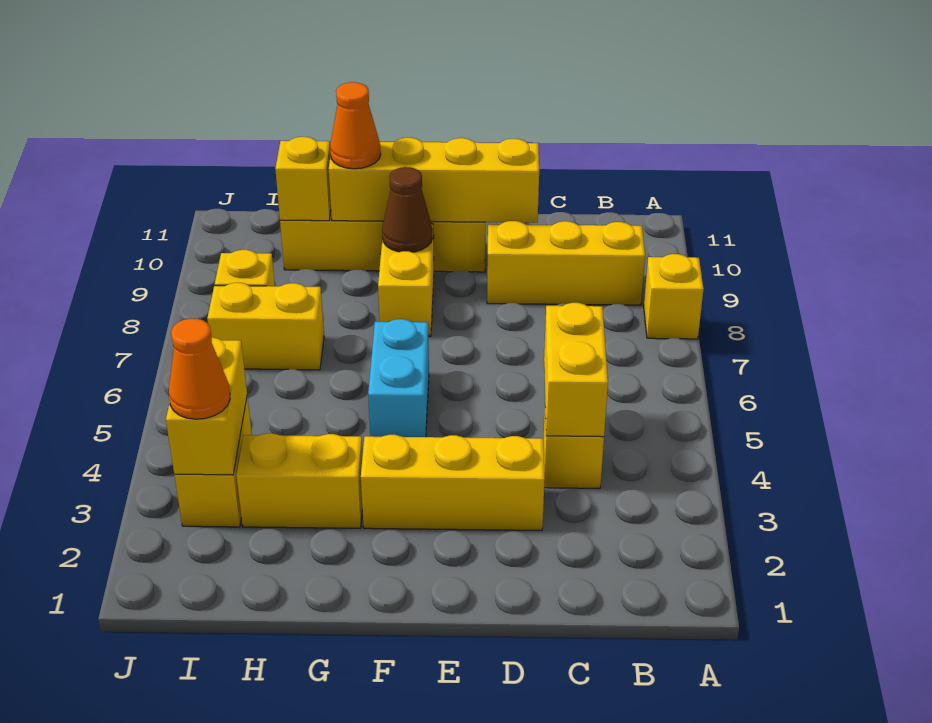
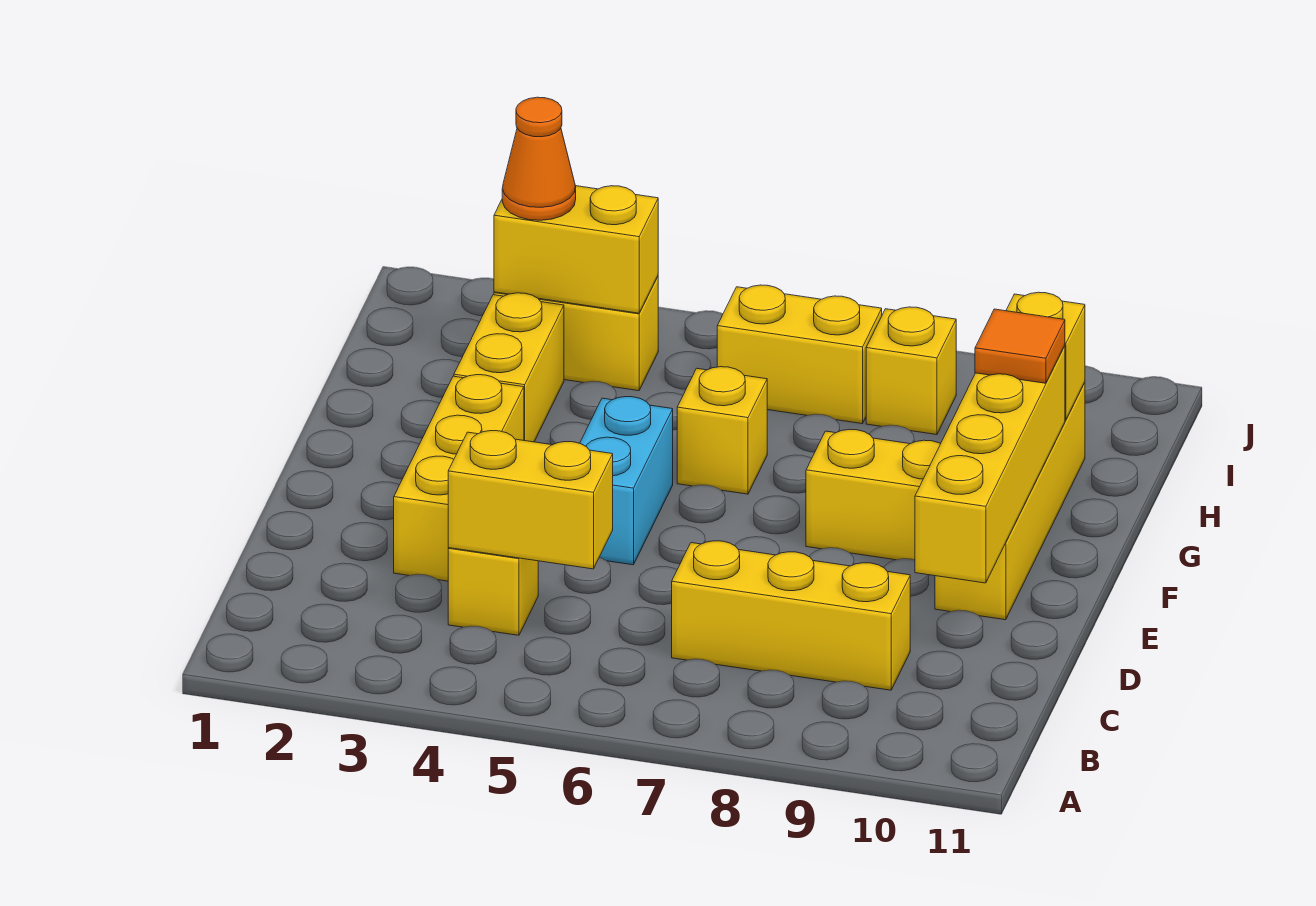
yellow 1x1 brick [644,254,704,339] -> yellow 1x1 brick moved to [677,367,767,494]
yellow 1x3 brick [487,221,645,305] -> yellow 1x3 brick turned to [672,541,910,690]
cyan 1x2 brick [368,319,429,437] -> cyan 1x2 brick turned to [580,397,673,565]
brown 1x1 cone [382,167,433,252] -> none
orange 1x1 cone [330,82,381,169] -> orange 1x1 tile [975,309,1065,383]
yellow 1x2 brick [207,283,324,370] -> yellow 1x2 brick turned to [717,285,882,424]

